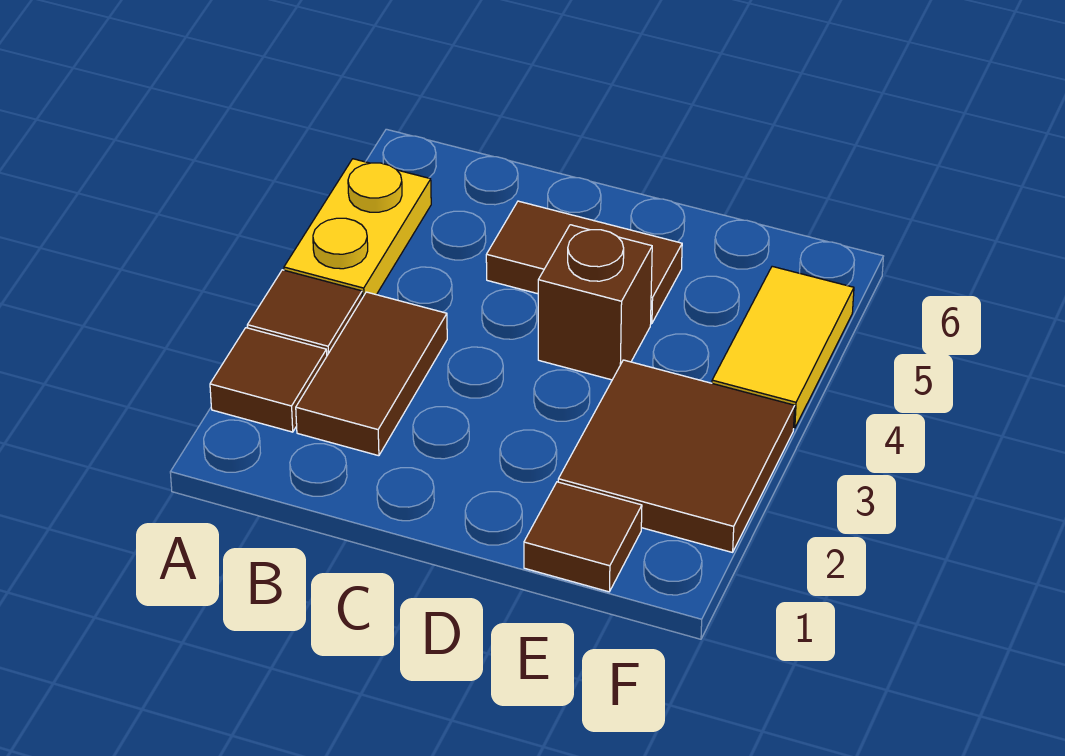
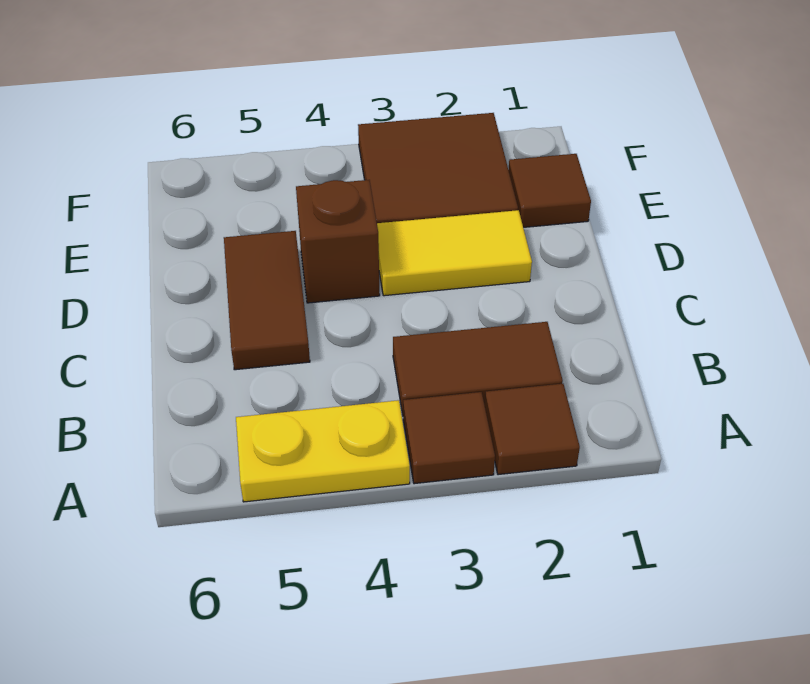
yellow 1x2 tile [712,266,854,428] -> yellow 1x2 tile moved to [377,210,532,296]

